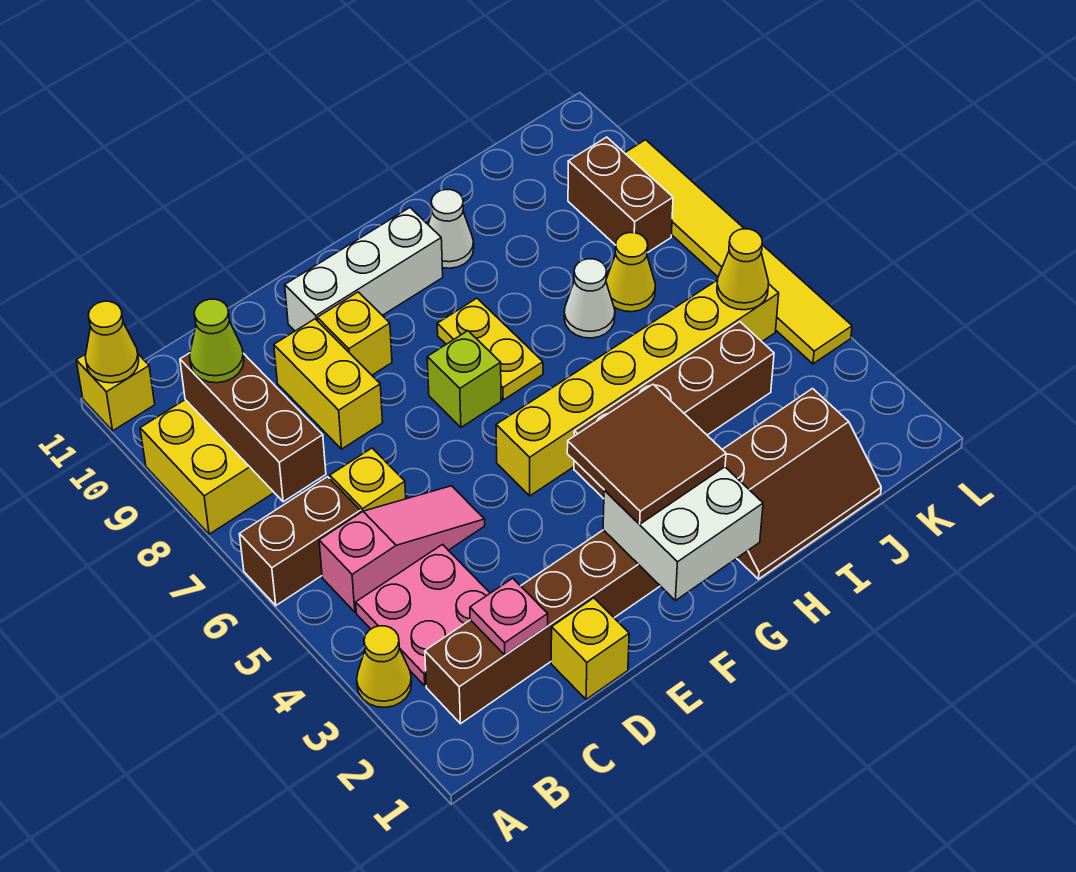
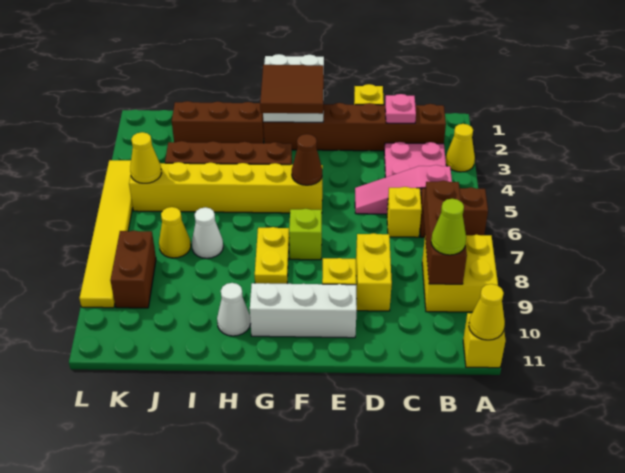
none -> brown 1x1 cone [292,134,322,185]

